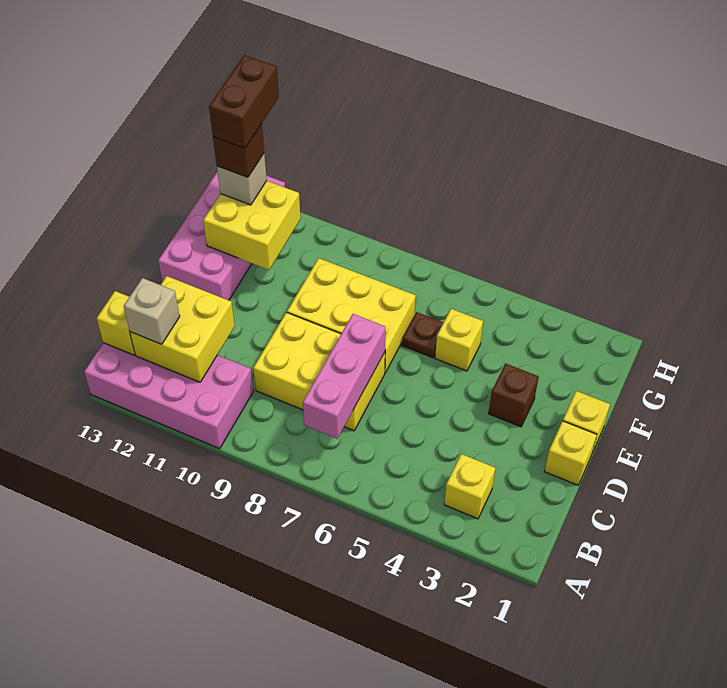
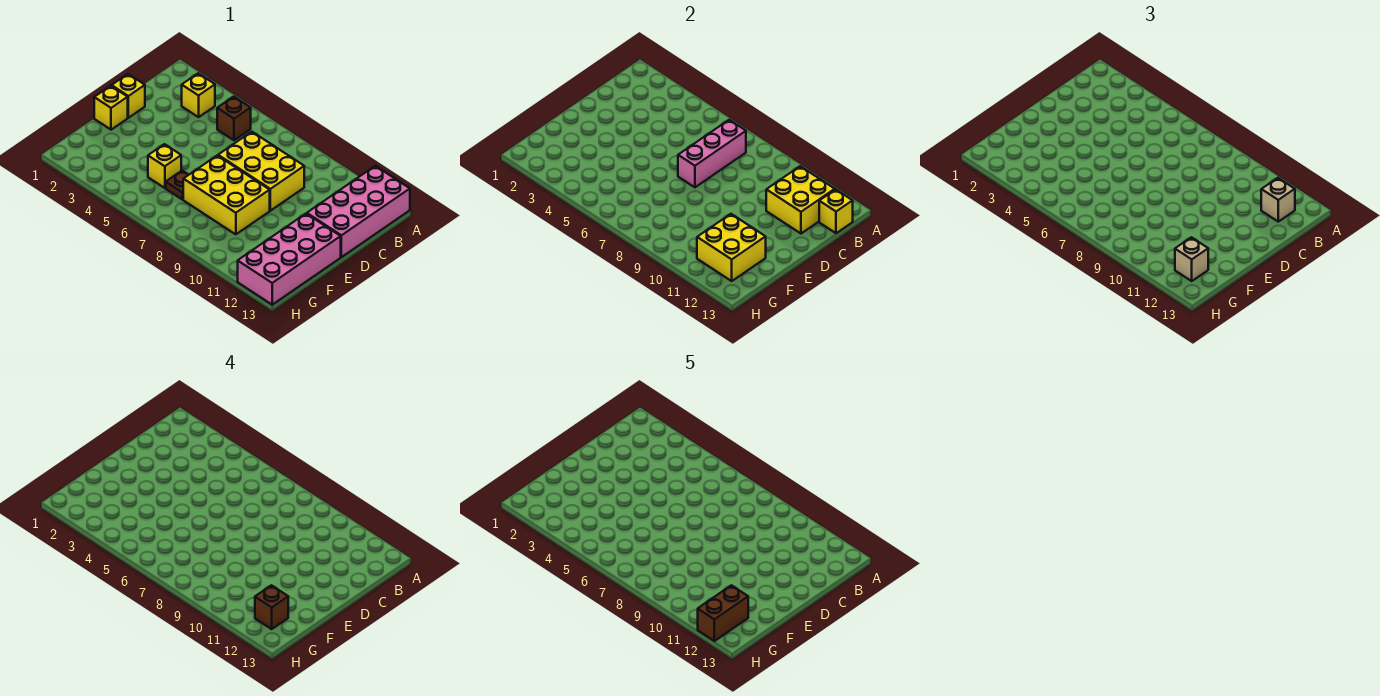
pink 2x4 brick [84,343,254,449] -> pink 2x4 brick turned to [307,166,410,257]
brown 1x1 brick [489,364,539,427] -> brown 1x1 brick moved to [217,97,251,140]

